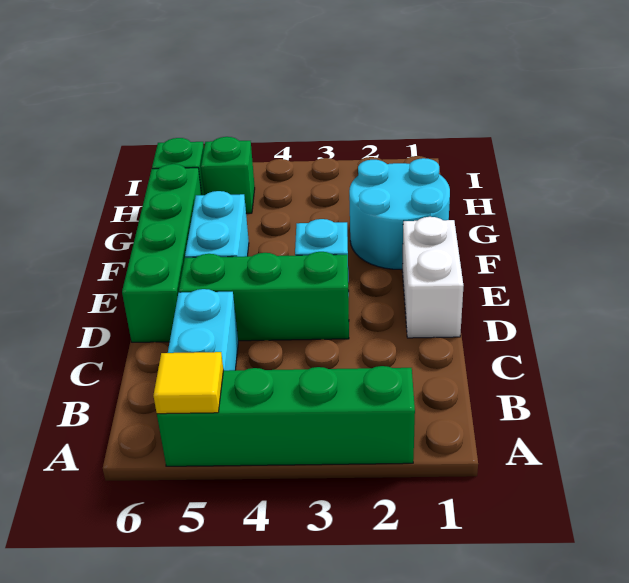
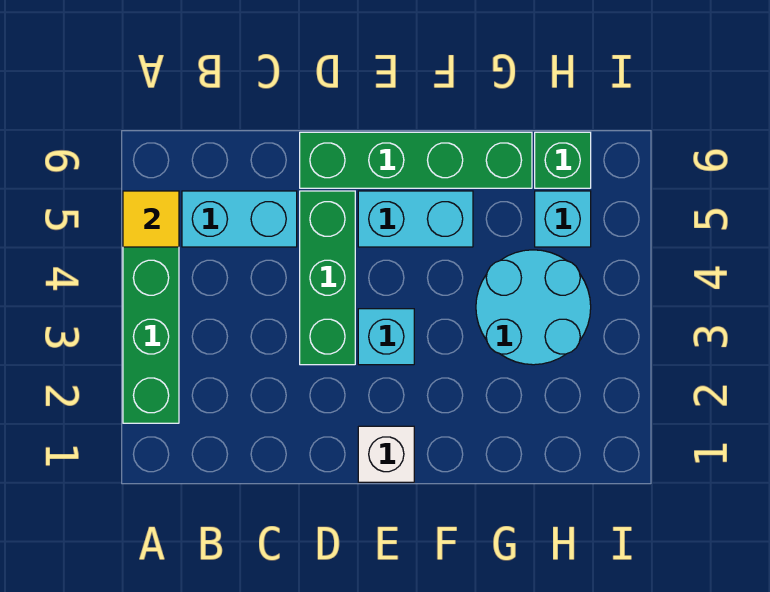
white 1x2 brick [402,217,463,338] -> white 1x1 brick [358,426,414,482]
cyan 2x2 round brick [349,158,450,270] -> cyan 2x2 round brick moved to [476,250,591,365]
green 1x1 brick [201,137,255,213] -> cyan 1x1 brick [535,191,591,247]

